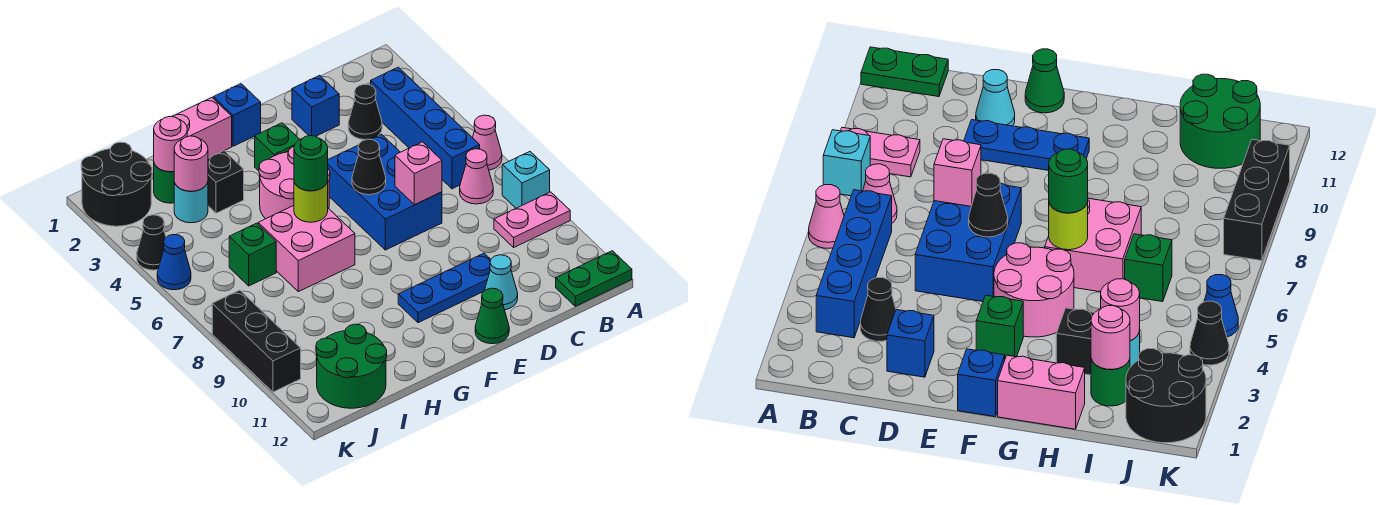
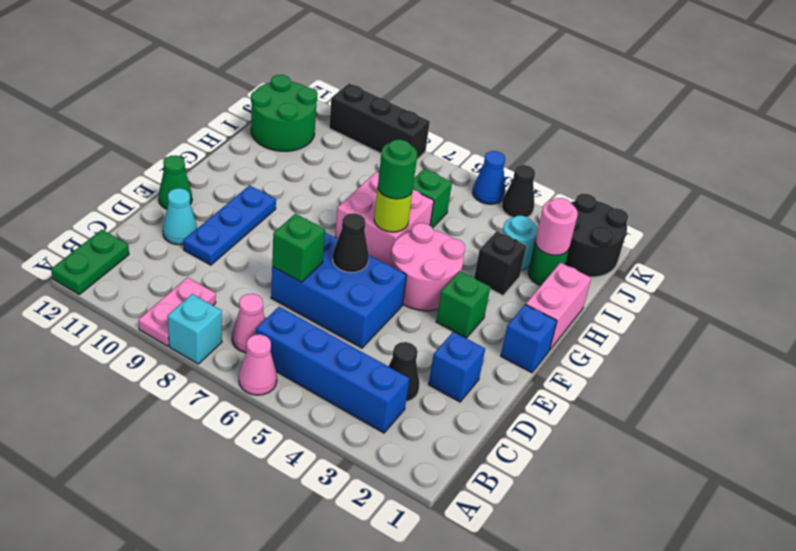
pink 1x1 brick [395,142,442,205] -> green 1x1 brick [272,214,325,282]
pink 1x1 round brick [174,136,208,191] -> none

